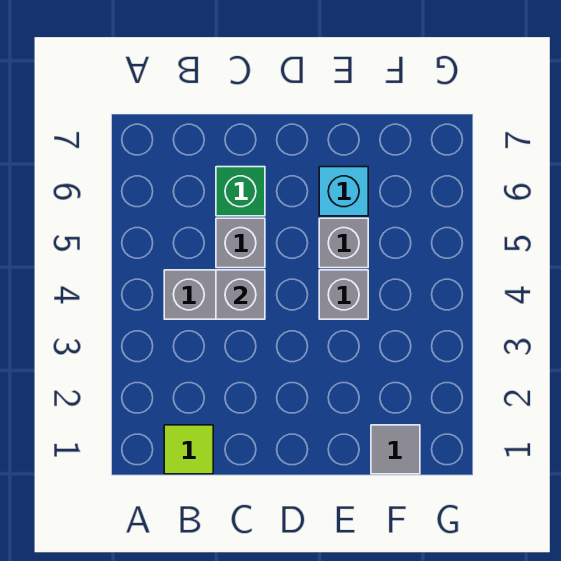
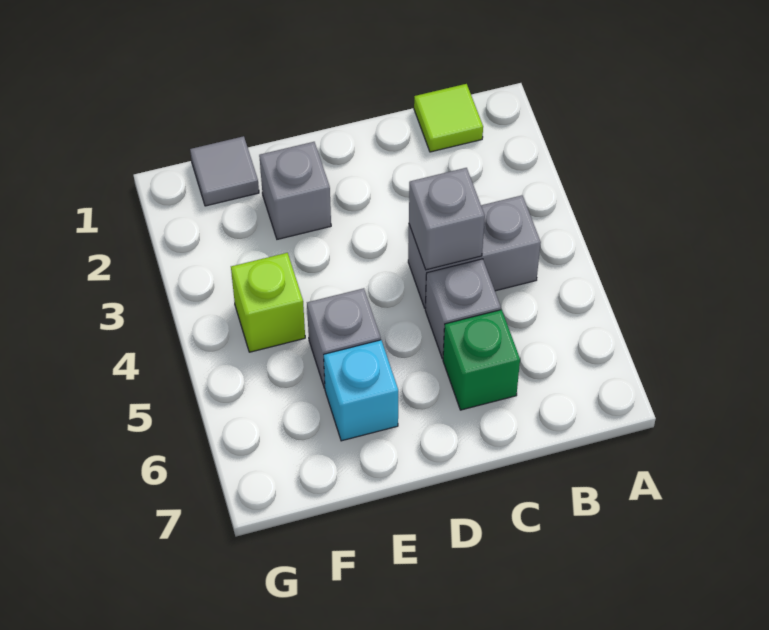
grey 1x1 brick [319,270,368,319] -> grey 1x1 brick moved to [259,142,331,239]
none -> lime 1x1 brick [231,253,305,352]

